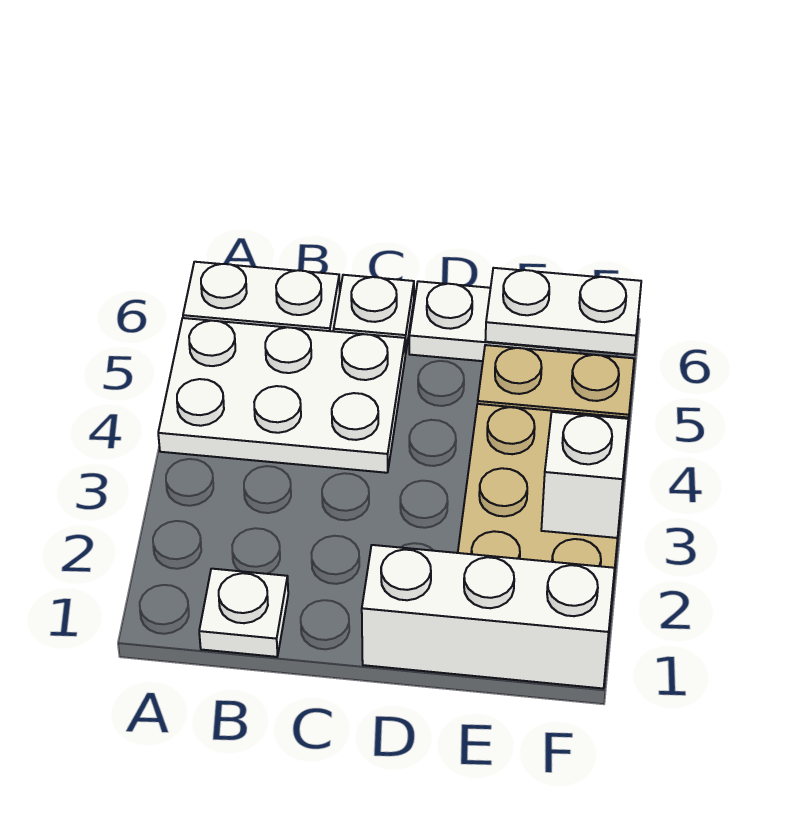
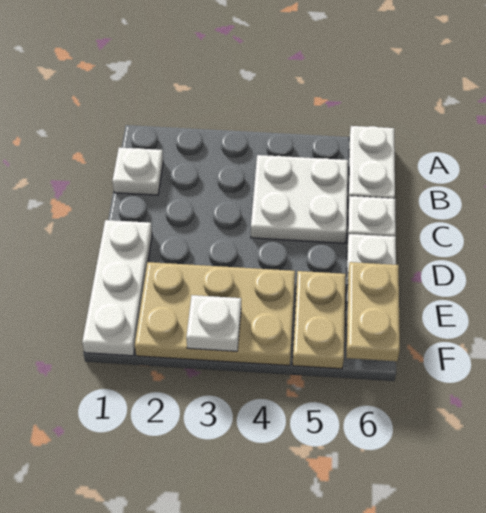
white 2x3 plate [158,318,405,473] -> white 2x2 plate [251,155,348,243]
white 1x3 brick [362,545,615,688] -> white 1x3 plate [82,220,152,356]
white 1x2 plate [485,268,641,355] -> tan 1x2 plate [346,262,400,361]
white 1x1 brick [541,412,628,538] -> white 1x1 plate [186,295,241,351]

